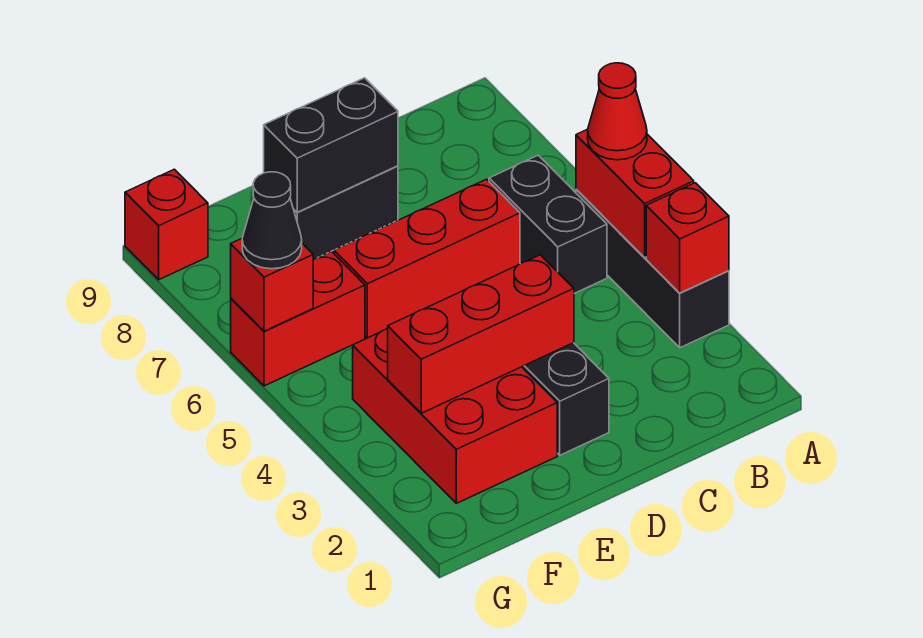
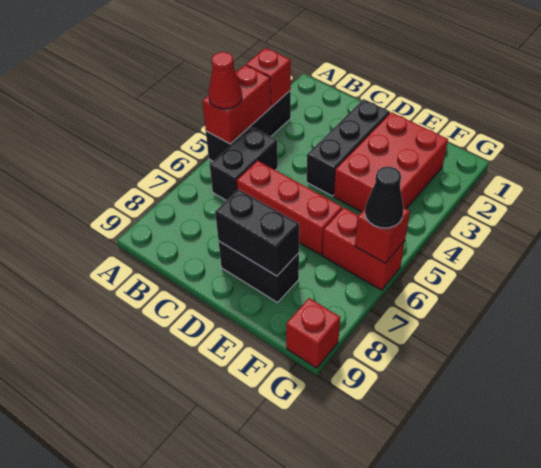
red 1x3 brick [388,255,574,413] -> none

